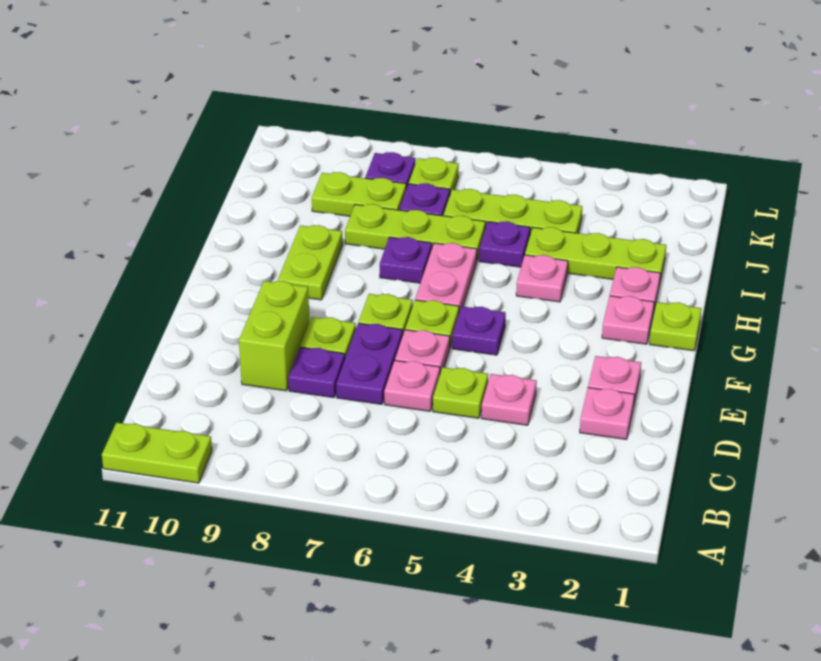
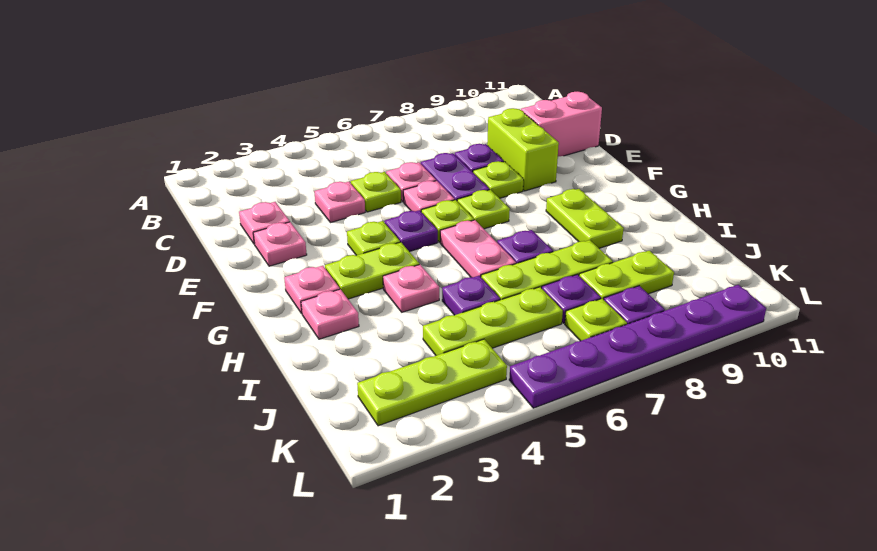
lime 1x2 plate [102,423,212,483] -> lime 1x2 plate moved to [325,242,419,299]
none -> pink 1x2 brick [521,92,602,156]
lime 1x1 plate [649,302,701,351] -> lime 1x1 plate moved to [347,221,400,255]
lime 1x3 plate [525,227,666,285] -> lime 1x3 plate moved to [357,339,507,426]
none -> purple 1x6 plate [509,285,766,408]

